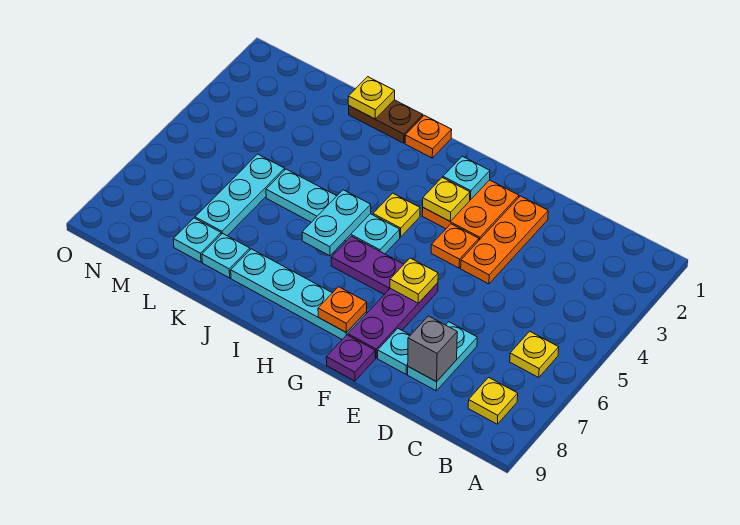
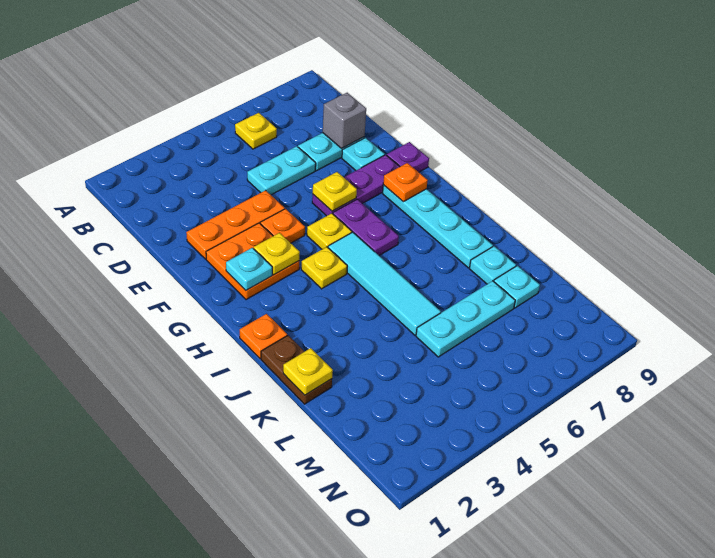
yellow 1x1 plate [468,377,518,424] -> yellow 1x1 plate moved to [307,213,352,249]
cyan 1x4 plate [266,169,400,254] -> cyan 1x4 tile [328,232,441,335]
cyan 1x2 plate [302,190,371,256] -> cyan 1x2 plate moved to [247,146,316,195]

